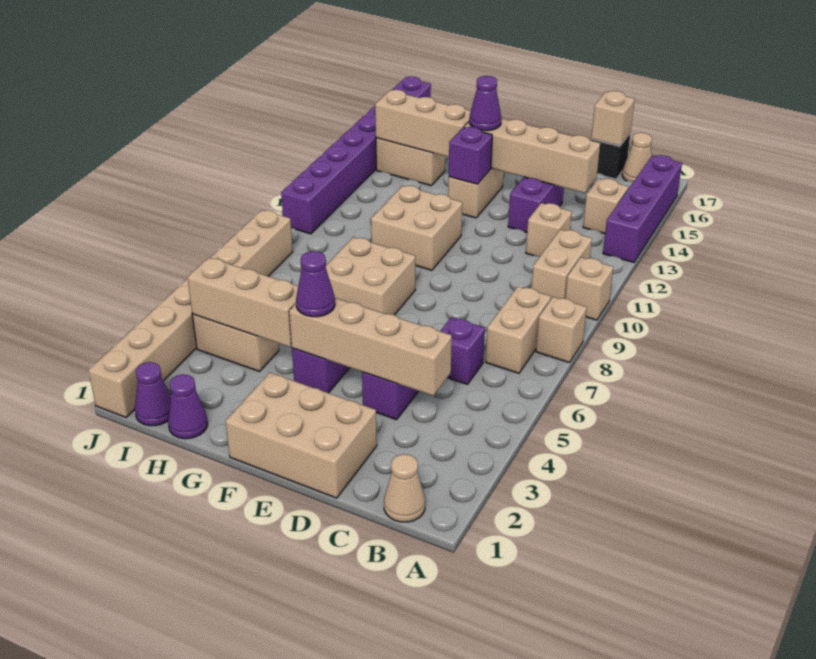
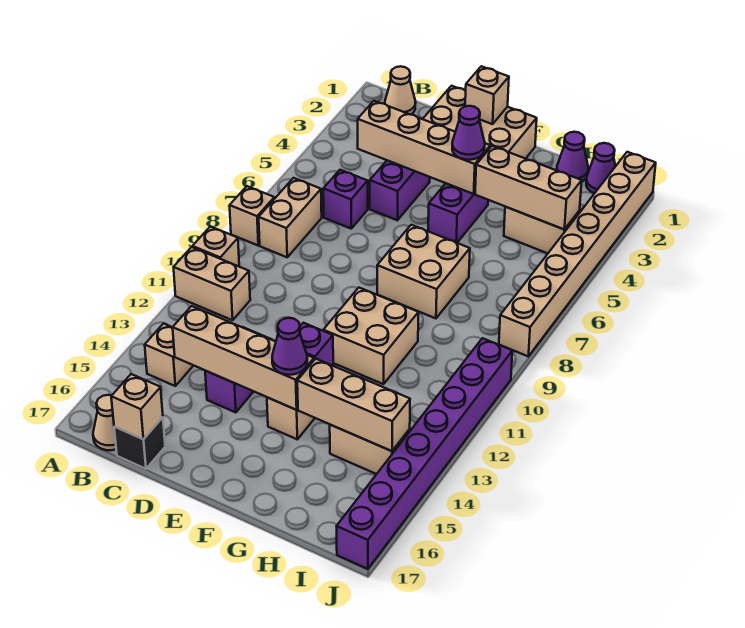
purple 1x4 brick [603,155,682,263] -> none
tan 1x2 brick [532,229,592,299] -> tan 1x2 brick turned to [174,247,250,320]
tan 1x1 brick [526,203,572,257] -> tan 1x1 brick moved to [465,66,509,124]

